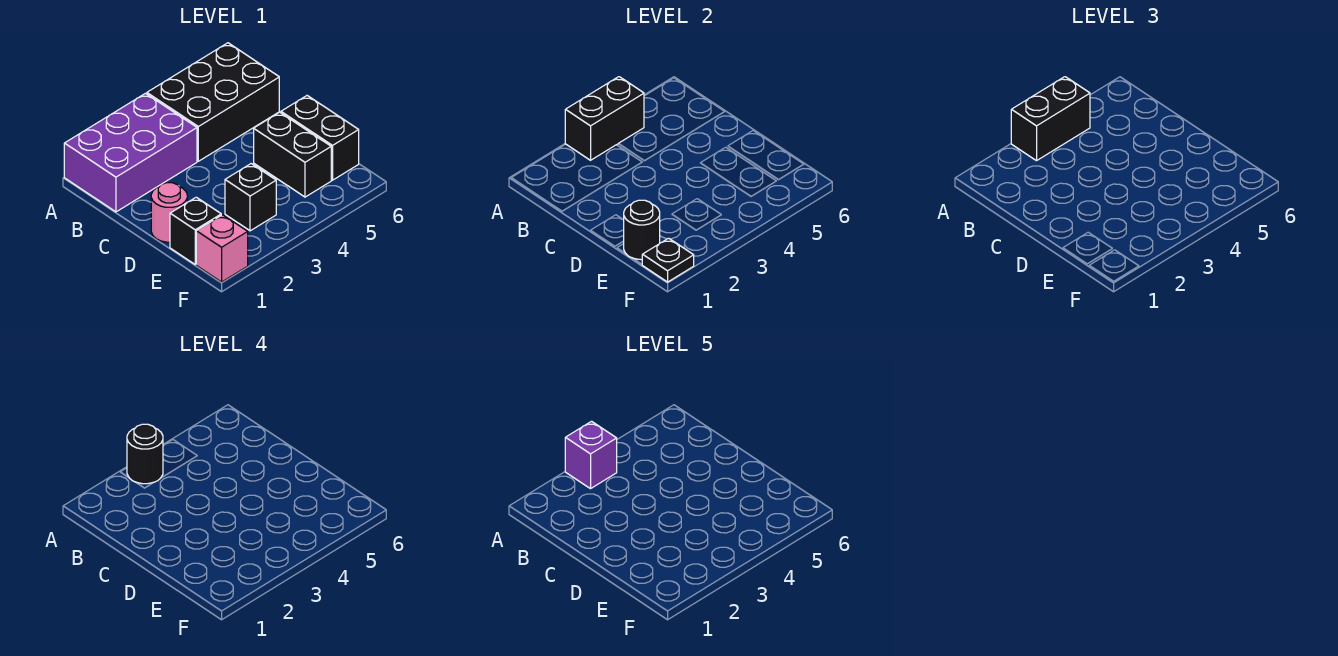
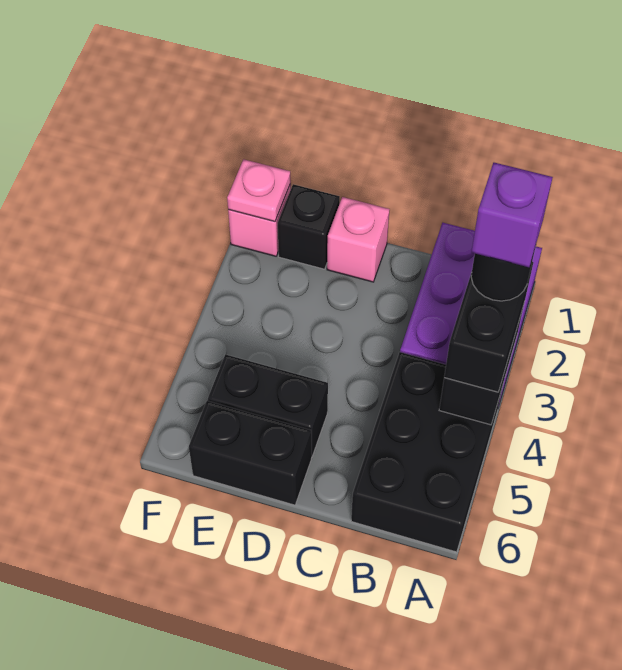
pink 1x1 round brick [151,183,187,242] -> pink 1x1 brick [327,197,390,282]
black 1x1 round brick [624,200,660,260] -> none
black 1x1 brick [225,164,276,231] -> none
black 1x1 plate [642,238,694,282] -> pink 1x1 plate [227,159,291,221]

